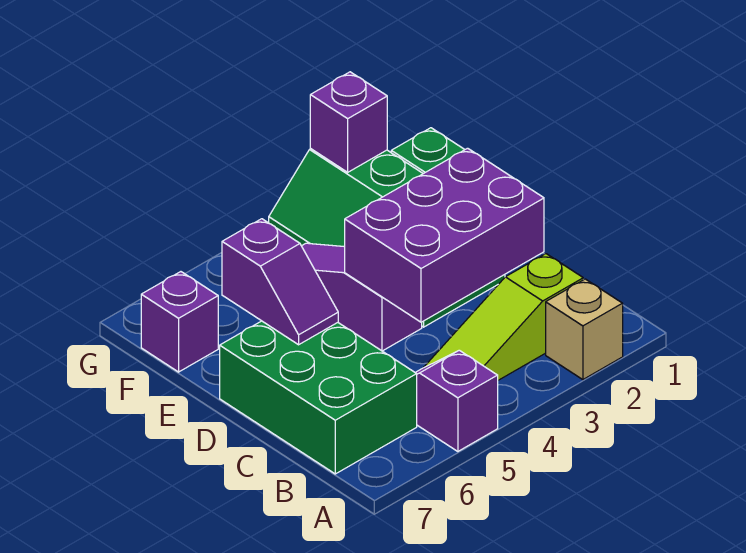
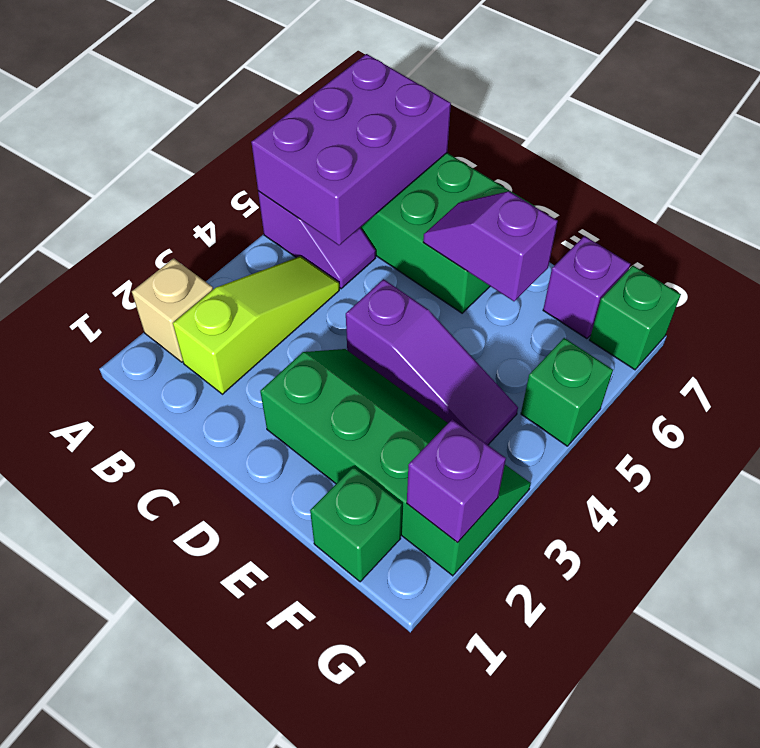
purple 2x3 brick [345,148,544,322] -> purple 2x3 brick moved to [251,54,451,245]
none -> green 1x1 brick [521,338,613,446]
none -> green 1x1 brick [590,266,681,370]

